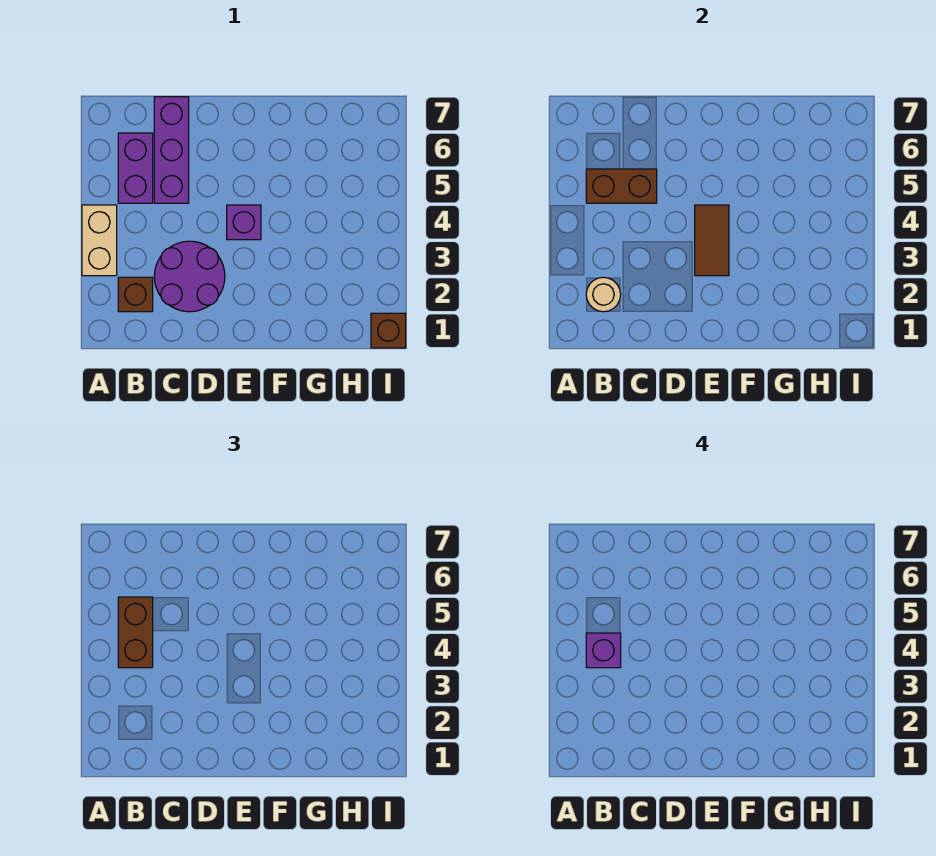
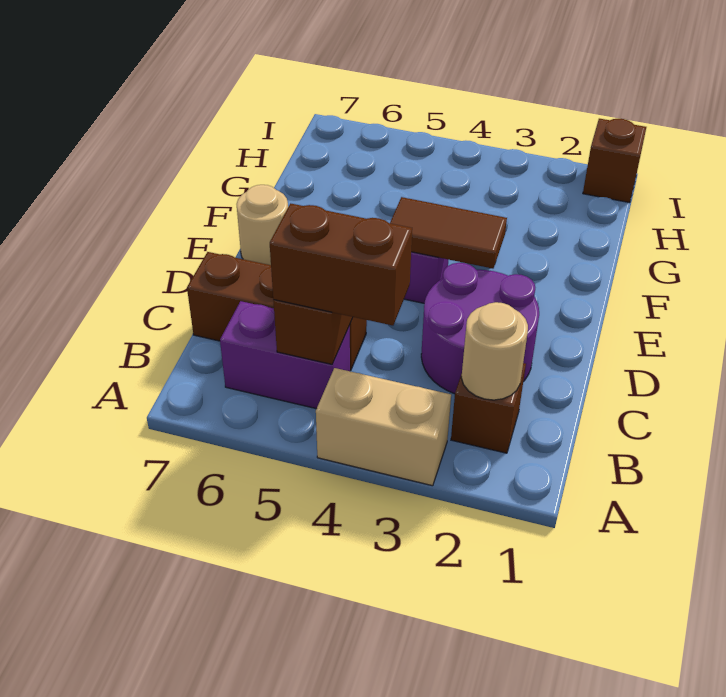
purple 1x1 brick [586,633,621,668] -> none
purple 1x3 brick [154,97,189,203] -> brown 1x3 brick [187,252,367,371]
none -> tan 1x1 round brick [237,185,288,265]

